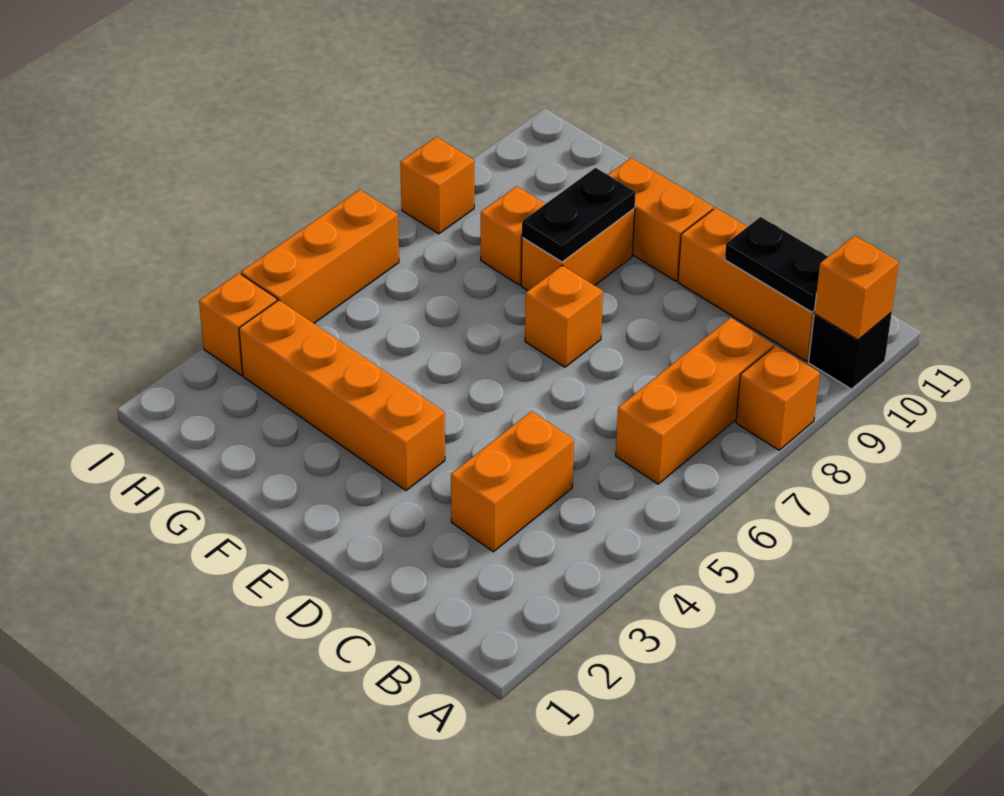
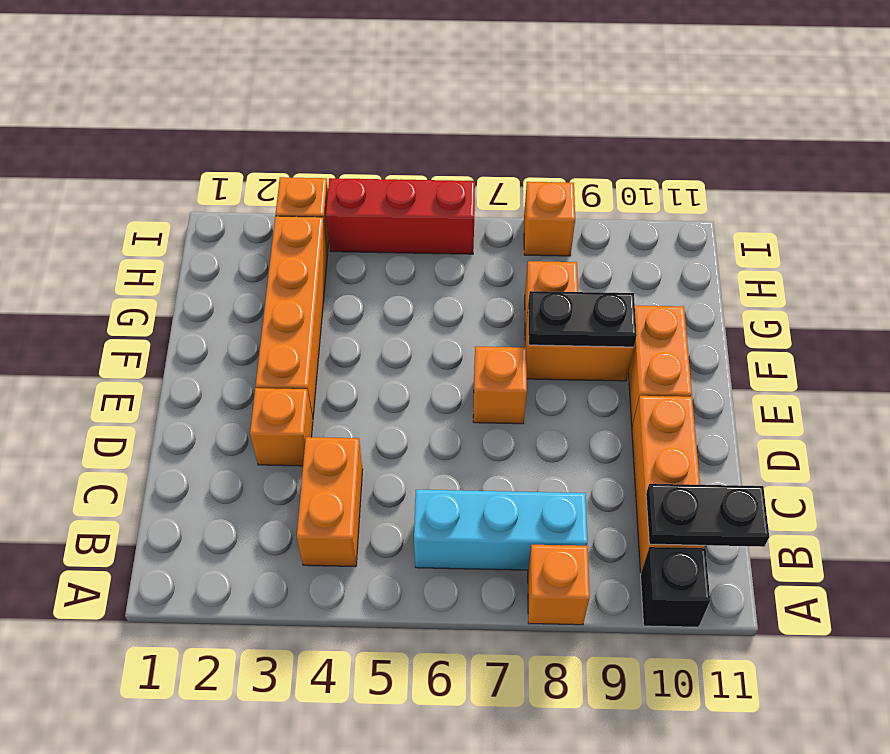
orange 1x1 brick [814,236,899,340] -> orange 1x1 brick moved to [250,388,313,466]
orange 1x3 brick [616,318,774,484] -> cyan 1x3 brick [414,490,587,570]
black 1x2 plate [725,217,828,312] -> black 1x2 plate turned to [646,484,769,547]
orange 1x2 brick [451,411,574,552] -> orange 1x2 brick turned to [297,437,363,567]
orange 1x3 brick [241,190,399,323] -> red 1x3 brick [326,178,475,254]

